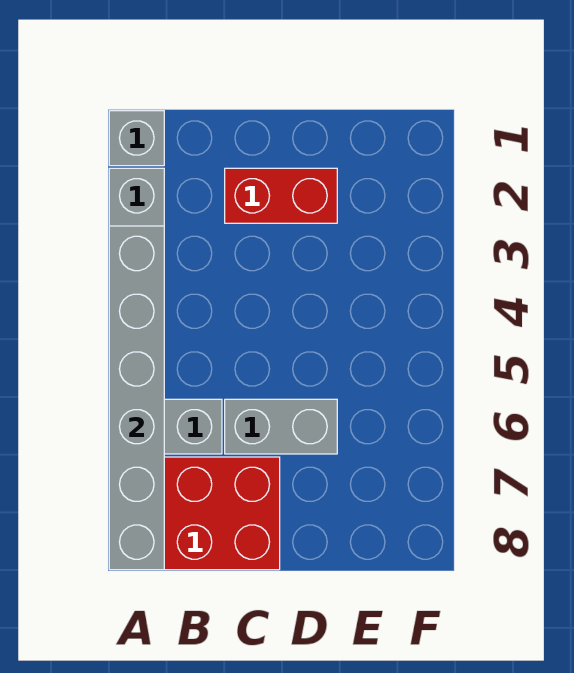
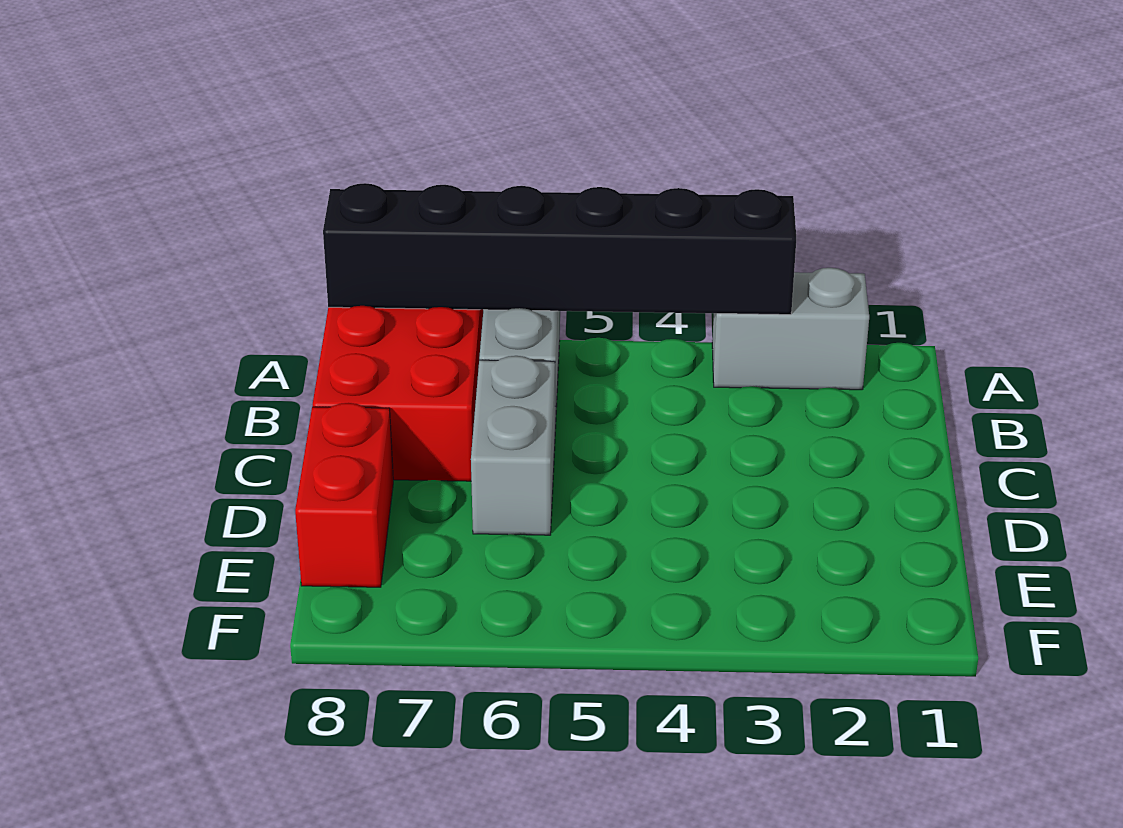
grey 1x1 brick [109,111,164,166] -> none
grey 1x6 brick [109,226,164,570] -> black 1x6 brick [323,183,796,315]
red 1x2 brick [225,168,337,223] -> red 1x2 brick moved to [295,403,393,587]

